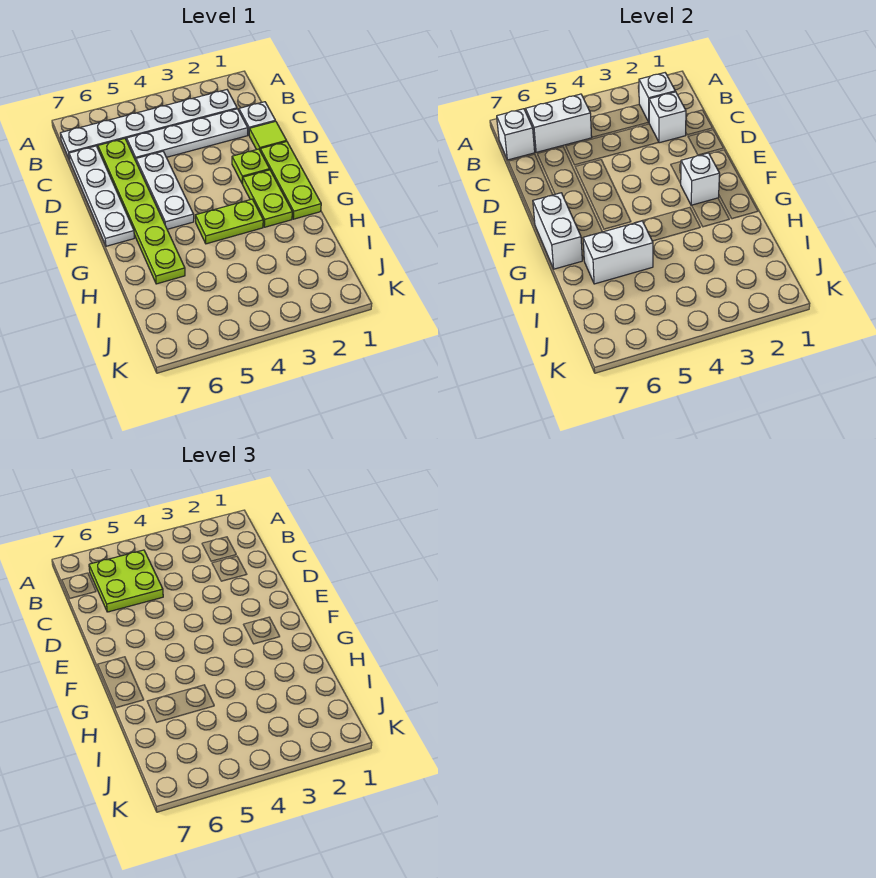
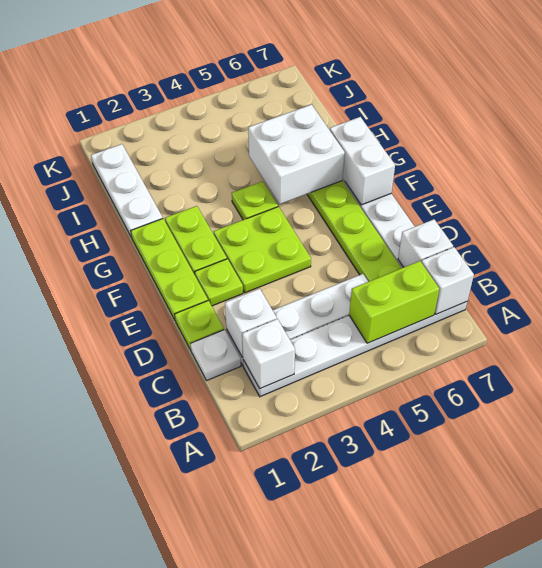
white 1x2 brick [526,94,592,152] -> lime 1x2 brick [349,261,439,343]
lime 2x2 plate [89,550,163,612] -> lime 2x2 plate moved to [214,207,311,293]
lime 1x1 tile [249,121,286,150] -> lime 1x1 plate [175,301,224,350]
white 1x3 plate [136,151,194,229] -> white 1x3 plate moved to [91,144,163,238]
white 1x1 brick [681,153,720,205] -> white 1x1 brick moved to [398,219,453,267]
lime 1x2 plate [195,199,263,244] -> lime 1x1 plate [232,181,278,220]
white 1x2 brick [583,221,653,284] -> white 2x2 brick [248,105,345,204]

